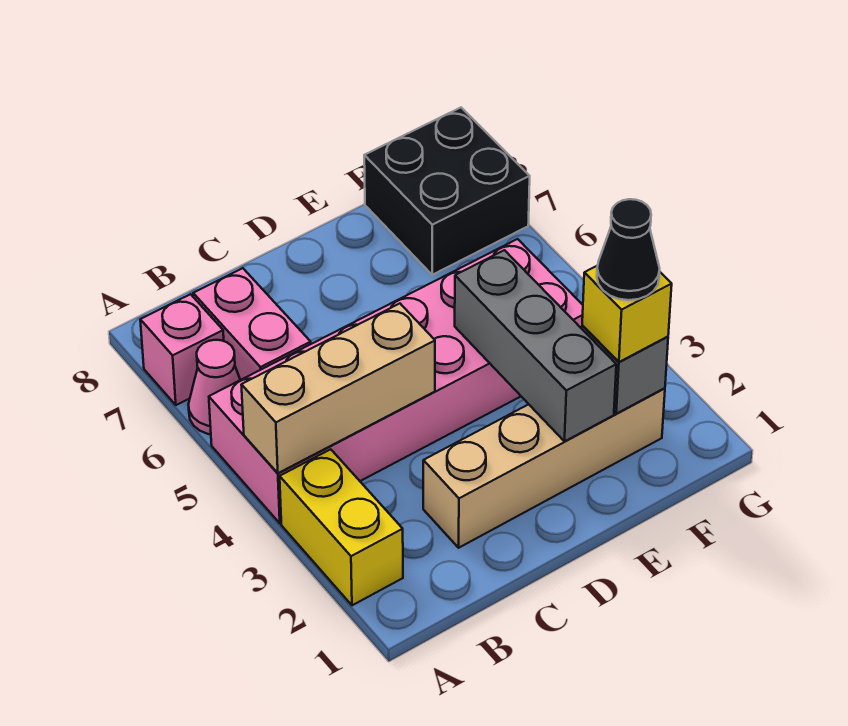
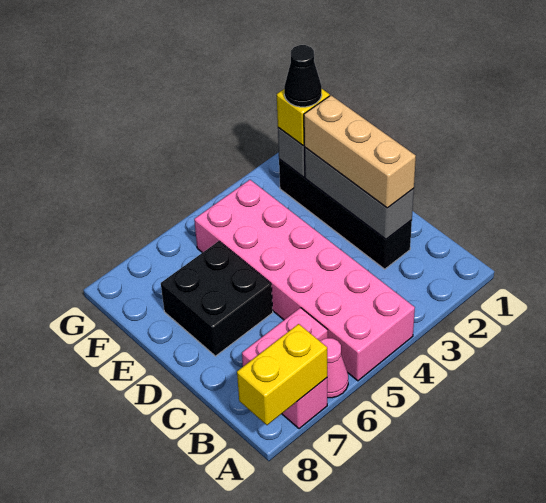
yellow 1x2 brick [280,449,403,605] -> yellow 1x2 brick moved to [237,324,327,425]
tan 1x3 brick [242,304,435,473] -> tan 1x3 brick moved to [304,95,416,208]
tan 1x4 brick [423,388,665,548] -> black 1x4 brick [279,159,412,269]
grey 1x3 brick [455,250,616,441] -> grey 1x3 brick turned to [305,148,414,239]
black 2x2 brick [364,108,530,275] -> black 2x2 brick moved to [161,241,273,356]

